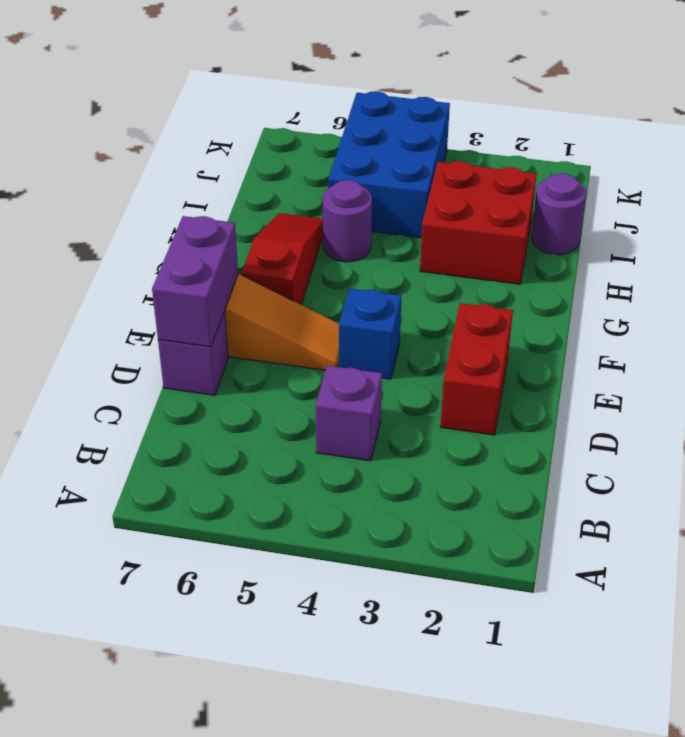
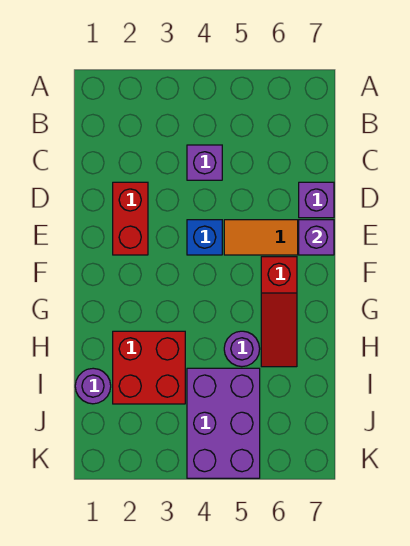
purple 1x2 brick [152,216,238,347] -> purple 1x1 brick [299,220,334,255]
blue 2x3 brick [328,91,450,238] -> purple 2x3 brick [187,368,260,478]

